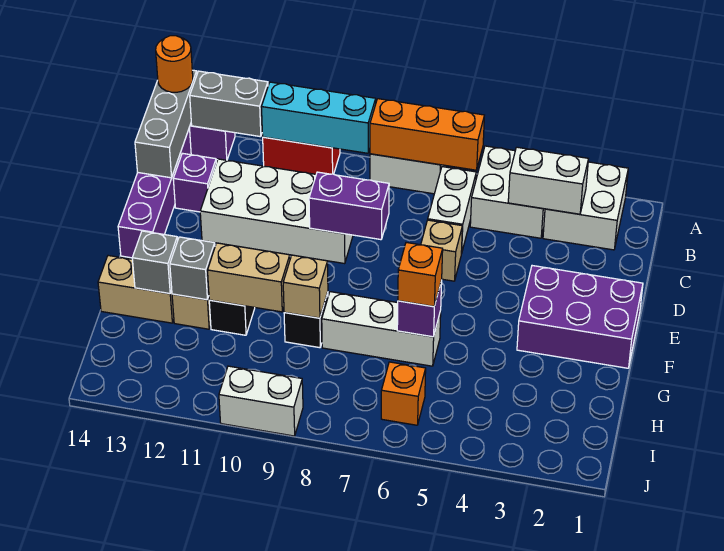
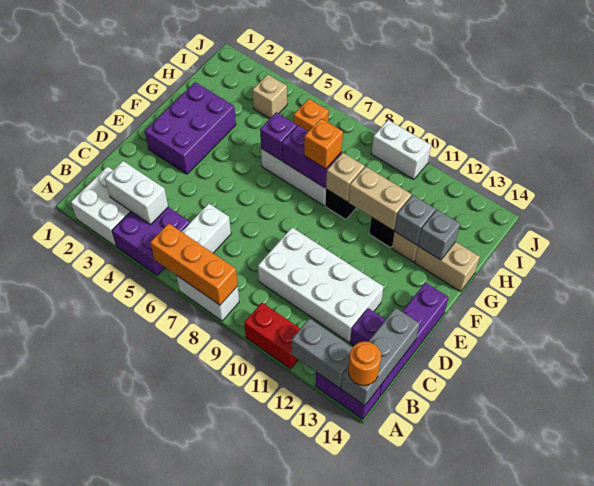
white 2x2 brick [470,146,545,238] -> purple 2x2 brick [112,207,190,275]
cyan 1x3 brick [262,82,376,153] -> none
tan 1x1 brick [421,220,462,281] -> tan 1x1 brick moved to [252,74,287,118]
purple 1x2 brick [309,172,389,240] -> purple 1x2 brick moved to [282,126,342,188]
purple 2x3 brick [517,266,643,368] -> purple 2x3 brick turned to [145,82,236,174]
orange 1x1 brick [398,242,443,307] -> orange 1x1 brick moved to [304,118,343,169]

